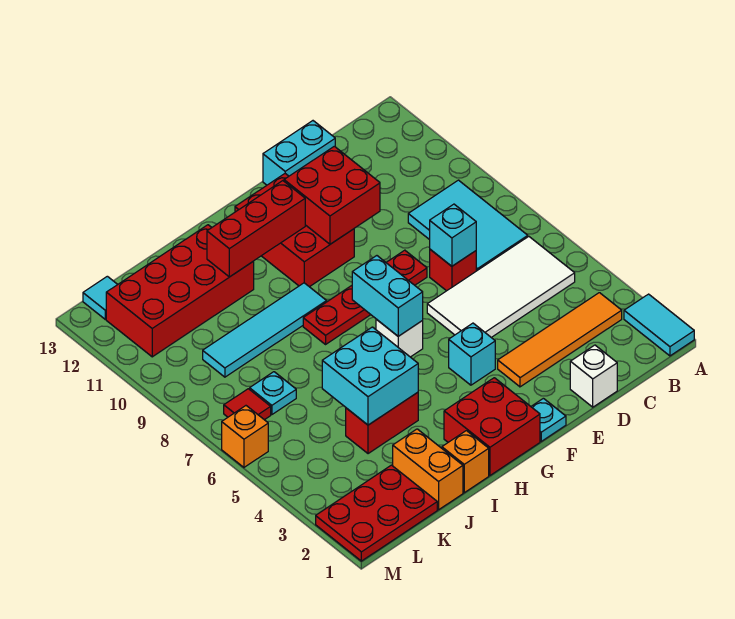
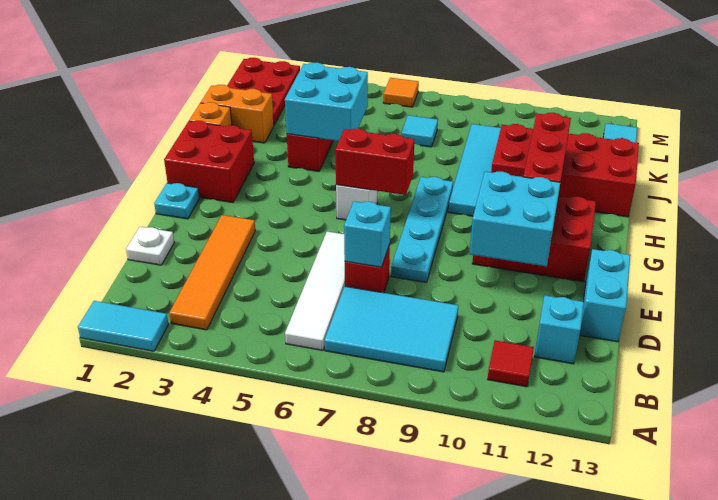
white 2x4 tile [427,237,575,337] -> white 1x4 tile [285,232,345,350]
white 1x1 brick [570,345,617,407] -> white 1x1 plate [126,227,174,265]
red 1x4 plate [303,250,427,344] -> cyan 1x4 plate [391,177,453,282]
red 2x2 brick [284,146,380,244] -> cyan 2x2 brick [469,172,560,266]
cyan 1x1 brick [449,323,495,385] -> cyan 1x1 brick moved to [534,295,584,364]
cyan 1x2 brick [352,256,423,336] -> red 1x2 brick [335,129,415,195]
red 2x4 brick [106,225,254,357] -> red 2x4 brick turned to [491,124,639,217]
cyan 1x1 plate [250,372,296,414] -> cyan 1x1 tile [401,115,438,147]
red 1x1 tile [224,389,271,420] -> red 1x1 tile moved to [488,340,534,387]
orange 1x1 brick [222,406,268,467] -> orange 1x1 tile [383,78,419,107]

